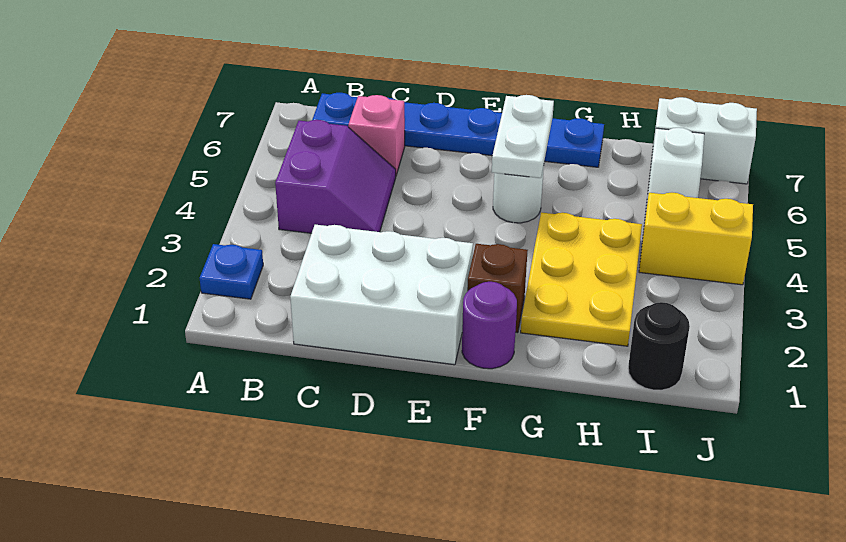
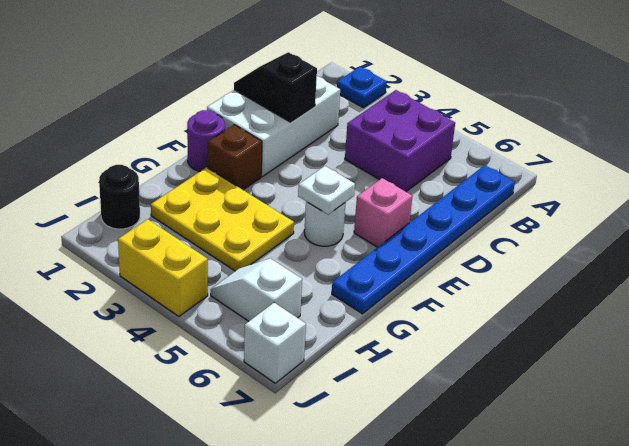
purple 2x2 slope [275,120,396,233] -> purple 2x2 brick [345,90,455,192]
pink 1x1 brick [348,95,405,175] -> pink 1x1 brick moved to [354,178,412,247]
none -> black 1x2 slope [234,52,317,122]
white 1x2 plate [492,95,554,178] -> white 1x1 plate [298,166,355,215]
yellow 1x2 brick [639,193,753,285] -> yellow 1x2 brick turned to [118,219,208,317]
white 1x2 brick [651,97,757,184] -> white 1x1 brick [244,303,306,383]

